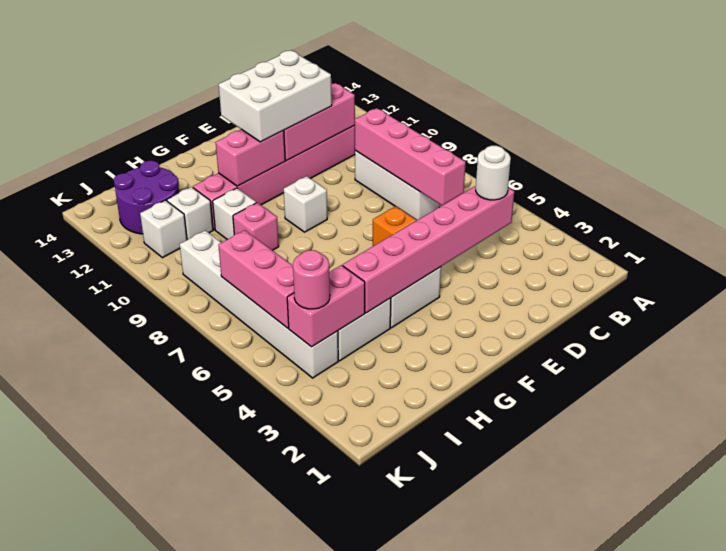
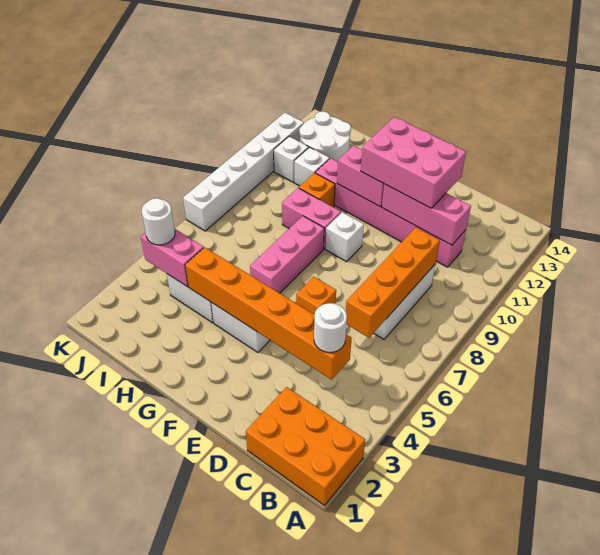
none -> orange 2x3 brick [246,387,365,506]
pink 1x6 brick [343,186,514,313] -> orange 1x6 brick [185,247,352,380]
pink 1x4 brick [354,108,466,205] -> orange 1x4 brick [346,227,440,338]
white 2x3 brick [219,51,332,142] -> pink 2x3 brick [361,117,466,208]
pink 1x1 brick [233,203,279,250] -> pink 1x2 brick [282,188,341,249]
white 1x1 brick [213,188,256,239] -> orange 1x1 brick [299,173,335,207]
purple 2x2 round brick [114,161,179,234] -> white 2x2 round brick [299,111,351,162]
white 1x6 brick [180,230,338,378] -> white 1x6 brick moved to [183,113,304,231]
pink 1x1 round brick [293,250,330,309] -> white 1x1 round brick [142,198,175,245]
pink 1x3 brick [218,230,294,328] -> pink 1x3 brick moved to [250,216,324,293]

